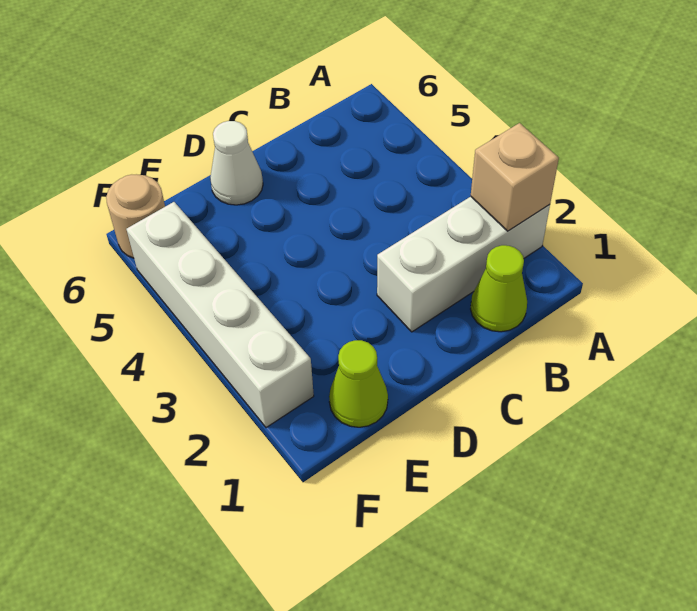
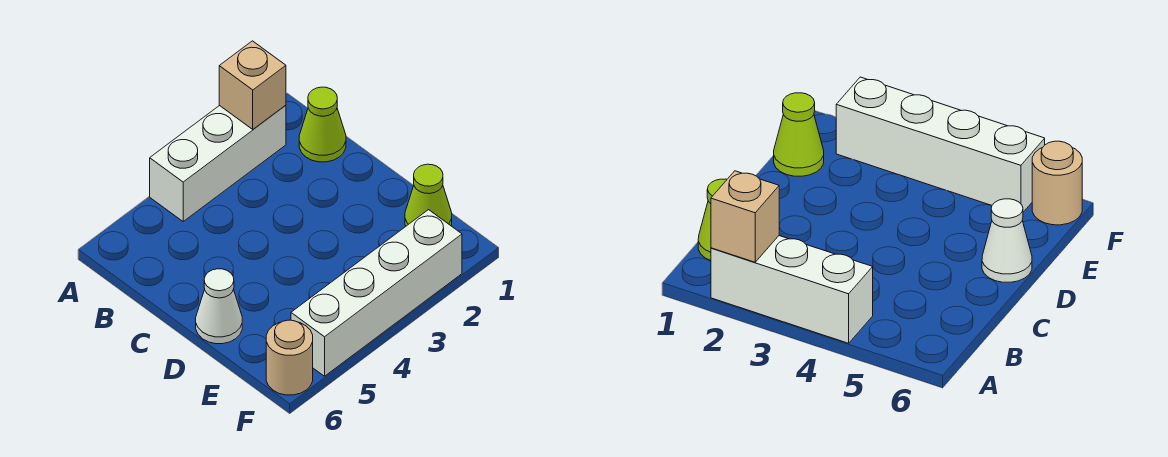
white 1x3 brick [377,197,550,332] -> white 1x3 brick turned to [150,105,286,221]

